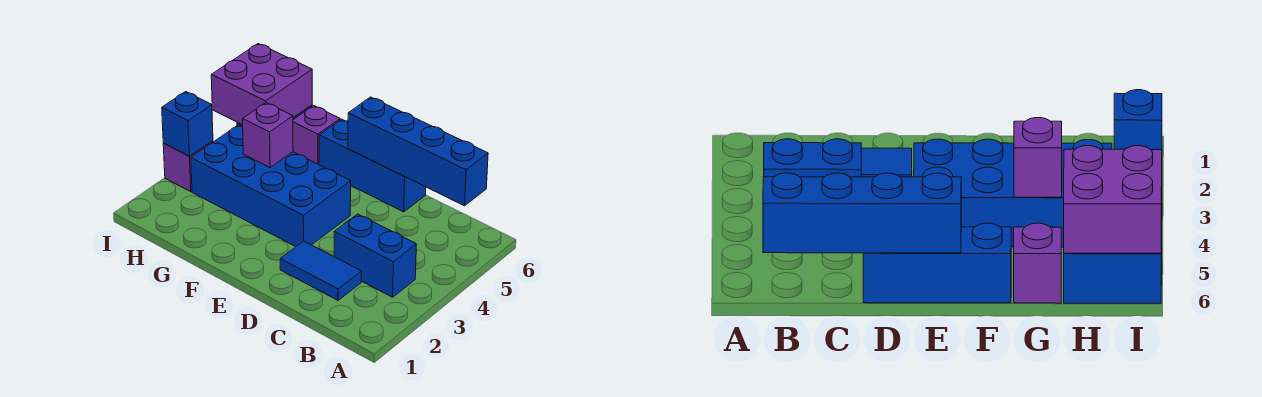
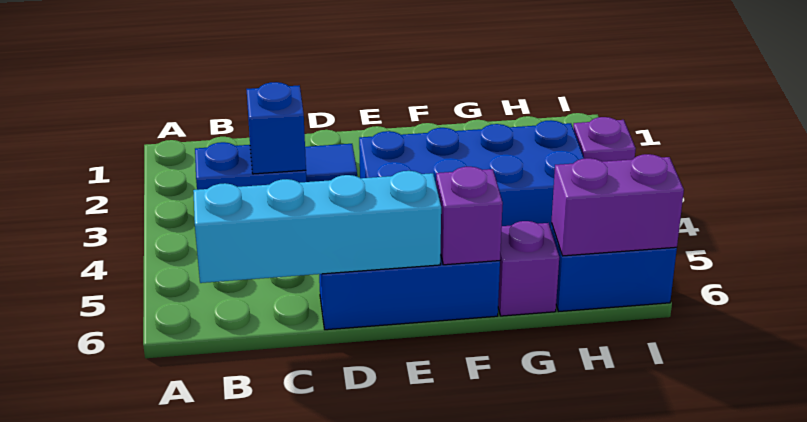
blue 1x4 brick [348,97,488,206] -> cyan 1x4 brick [193,171,441,283]
purple 1x1 brick [243,103,293,167] -> purple 1x1 brick moved to [436,167,503,265]
purple 2x2 brick [211,44,312,125] -> purple 1x2 brick [551,154,684,256]
blue 1x1 brick [162,92,213,156] -> blue 1x1 brick moved to [246,82,306,174]

